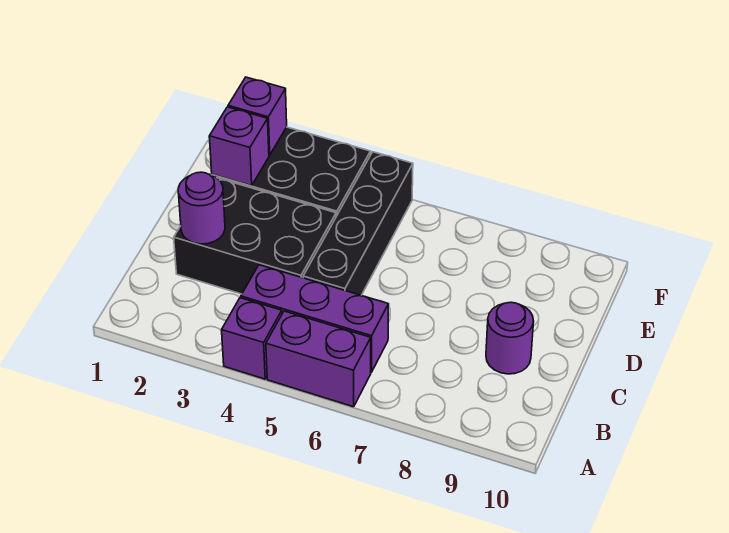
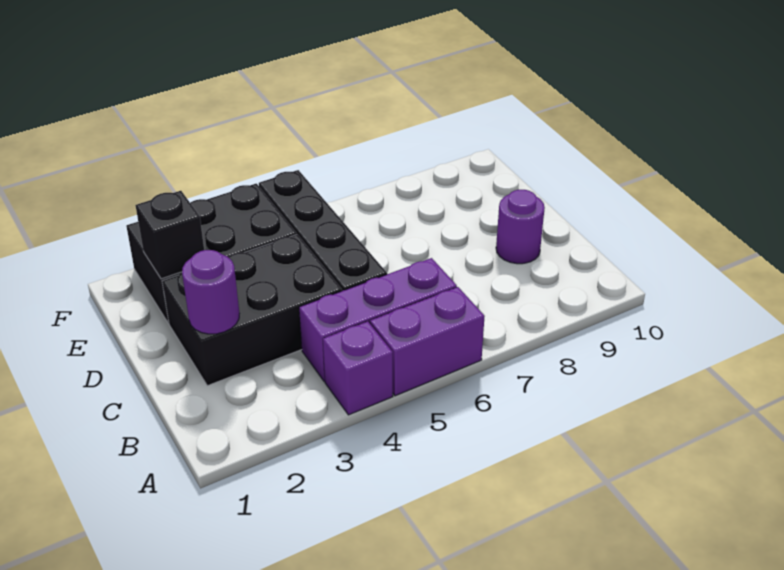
purple 1x1 brick [209,107,269,186] -> black 1x1 brick [136,191,204,279]
purple 1x1 brick [228,77,287,155] -> none

